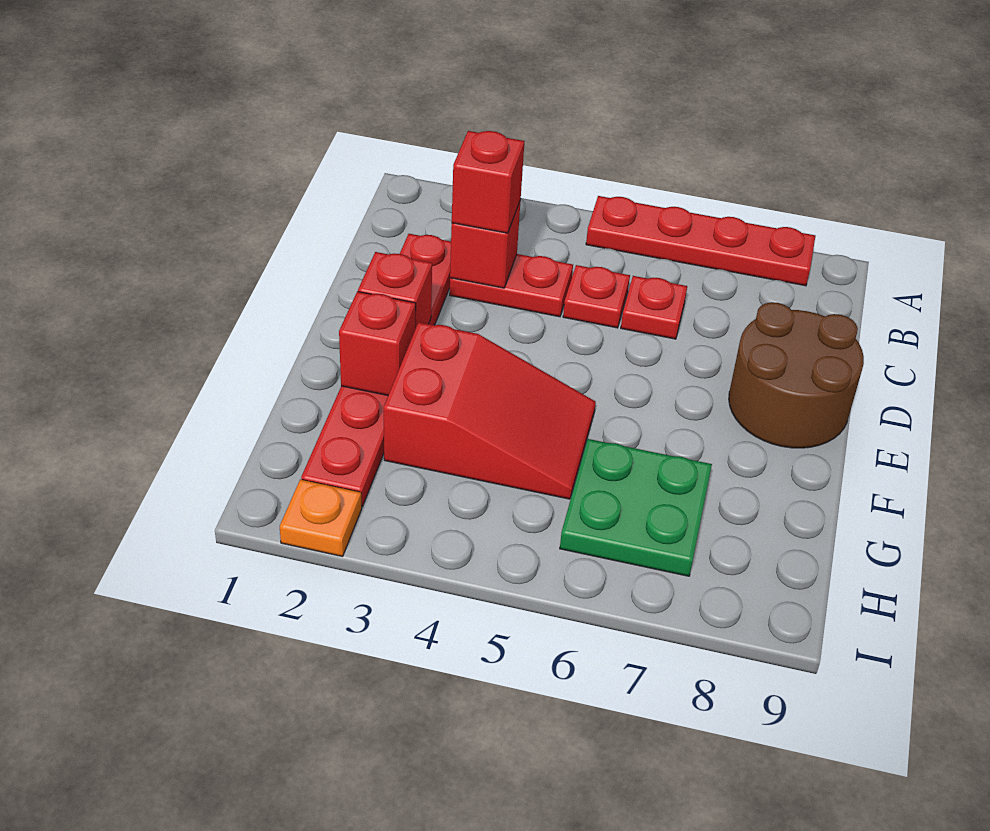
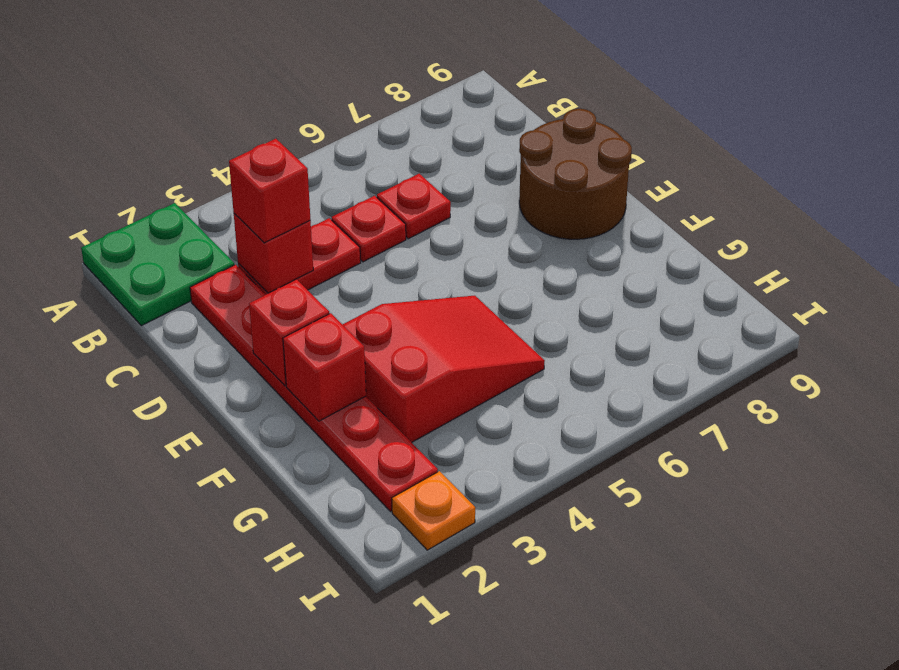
red 1x4 plate [586,196,815,286] -> none
green 2x2 plate [560,439,712,576] -> green 2x2 plate moved to [81,203,234,326]

